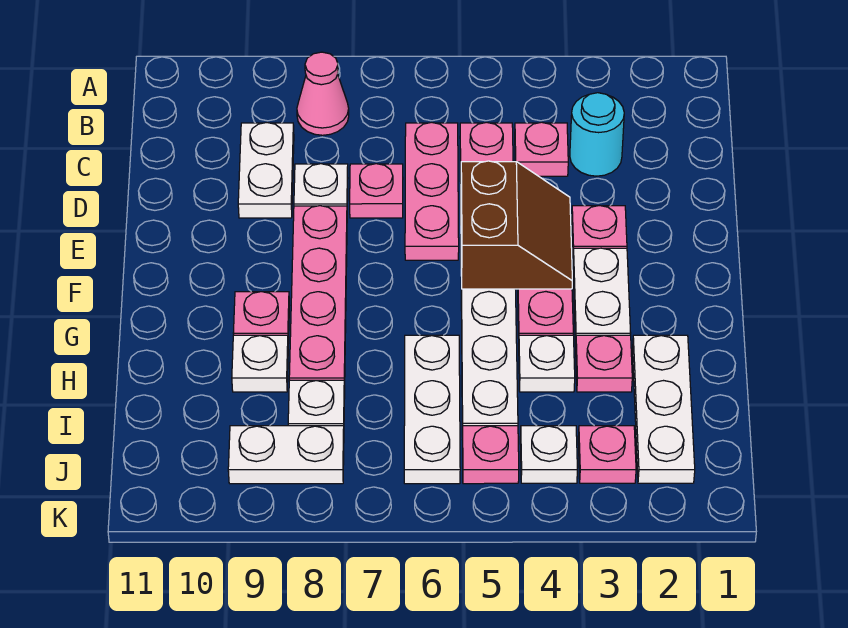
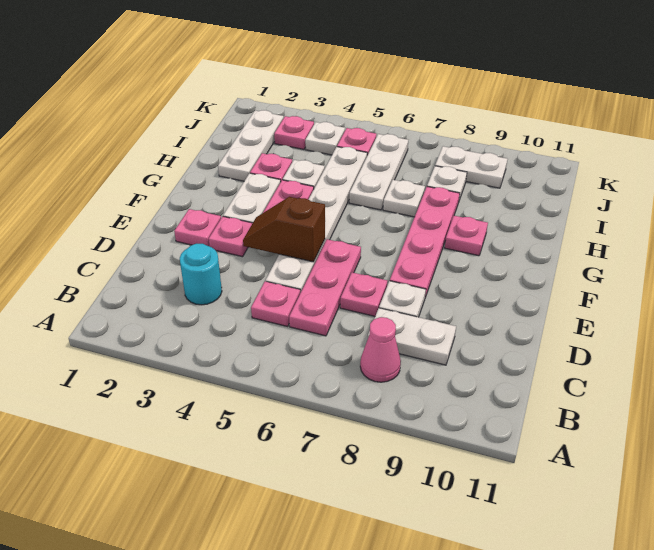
pink 1x1 plate [515,122,568,176] -> pink 1x1 plate moved to [174,209,221,246]
white 1x2 plate [238,123,294,218] -> white 1x2 plate turned to [368,308,456,365]
brown 2x2 slope [461,161,572,289] -> brown 1x2 slope [243,197,325,262]
white 1x1 plate [232,335,288,392] -> white 1x1 plate moved to [383,180,425,217]

